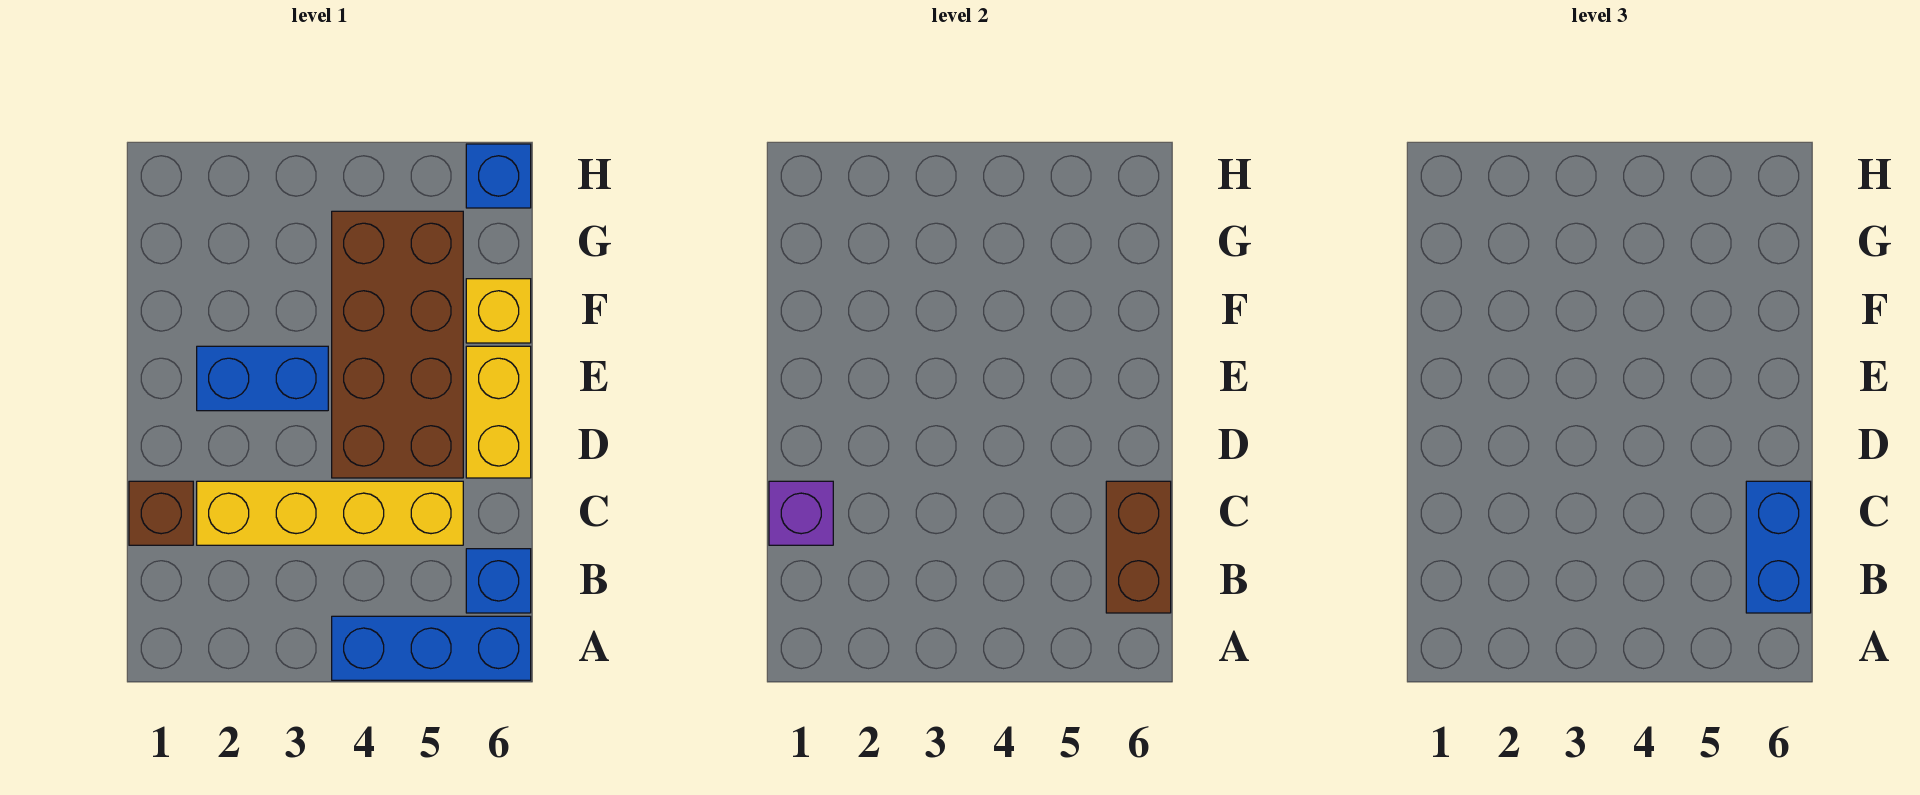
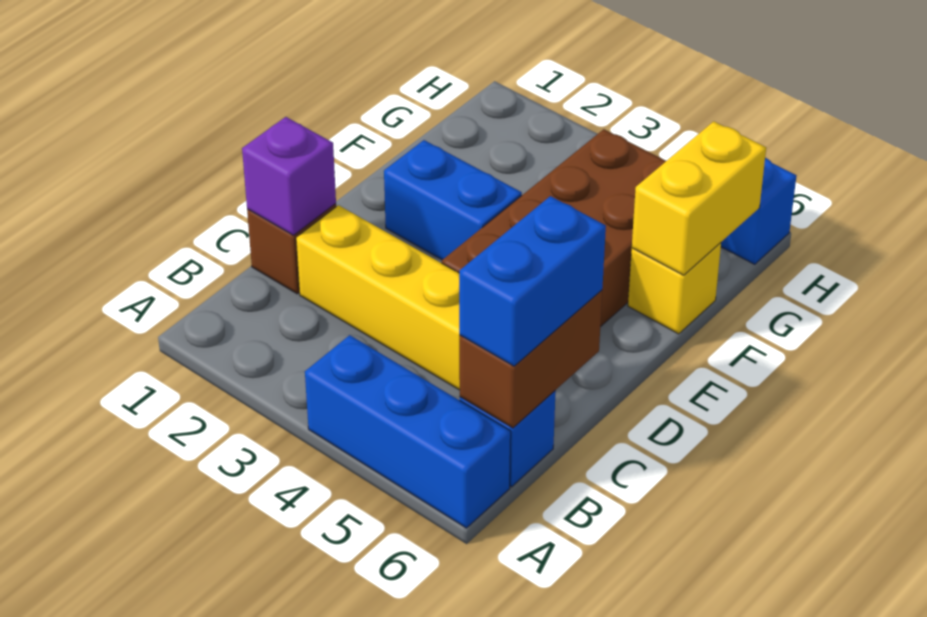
yellow 1x2 brick [466,346,531,478] -> yellow 1x2 brick moved to [632,121,766,275]

